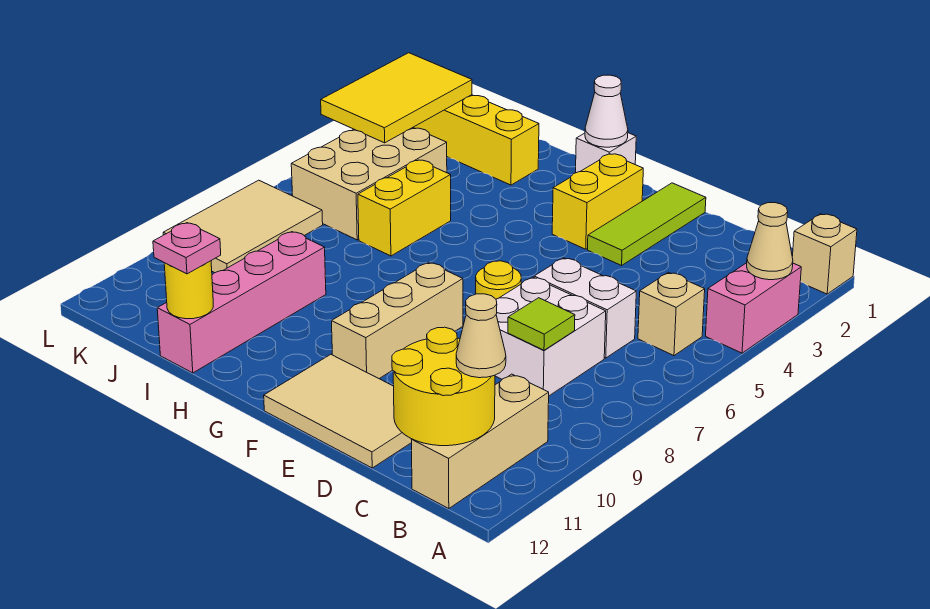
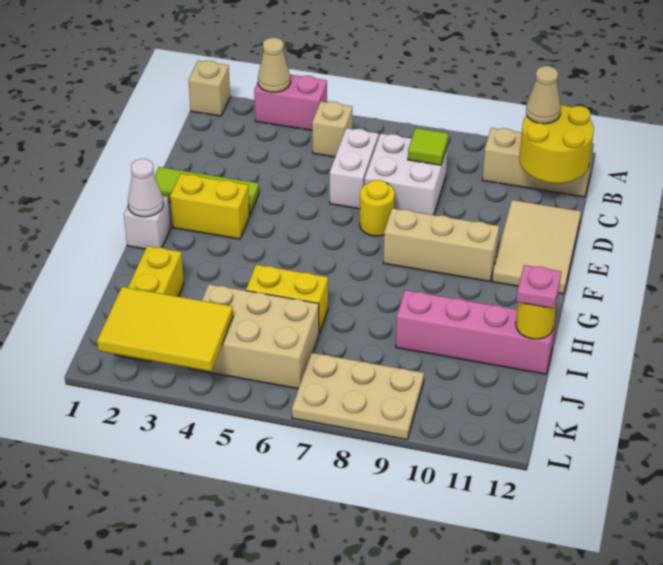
tan 2x3 tile [163,180,323,273] -> tan 2x3 plate [292,353,424,440]

